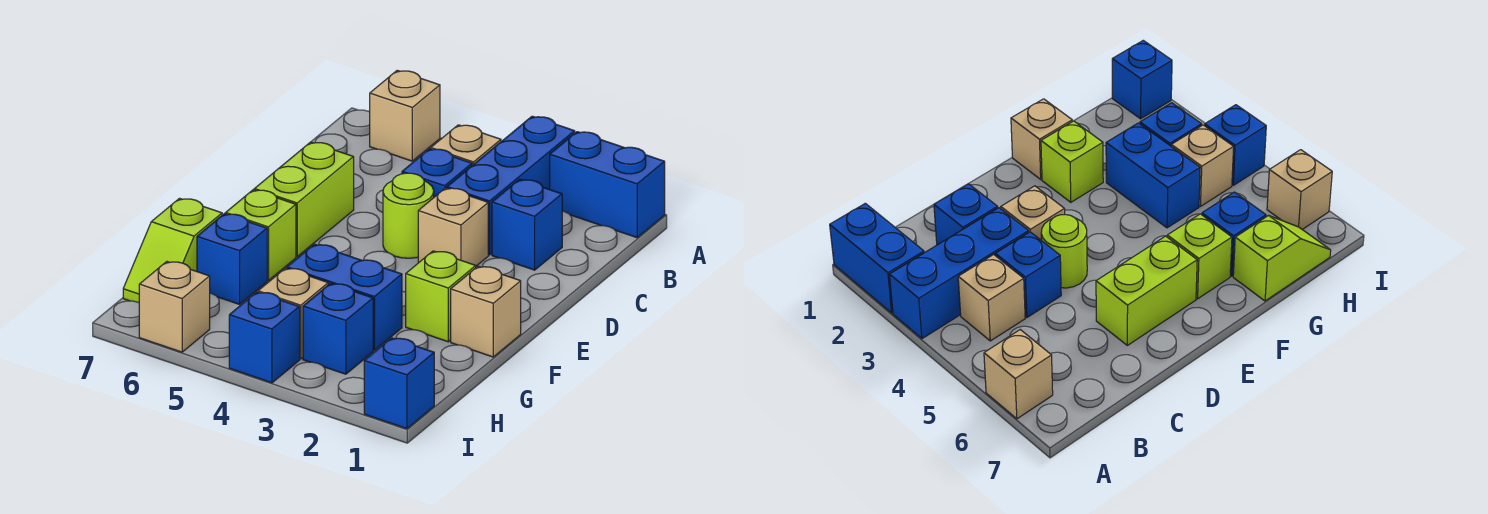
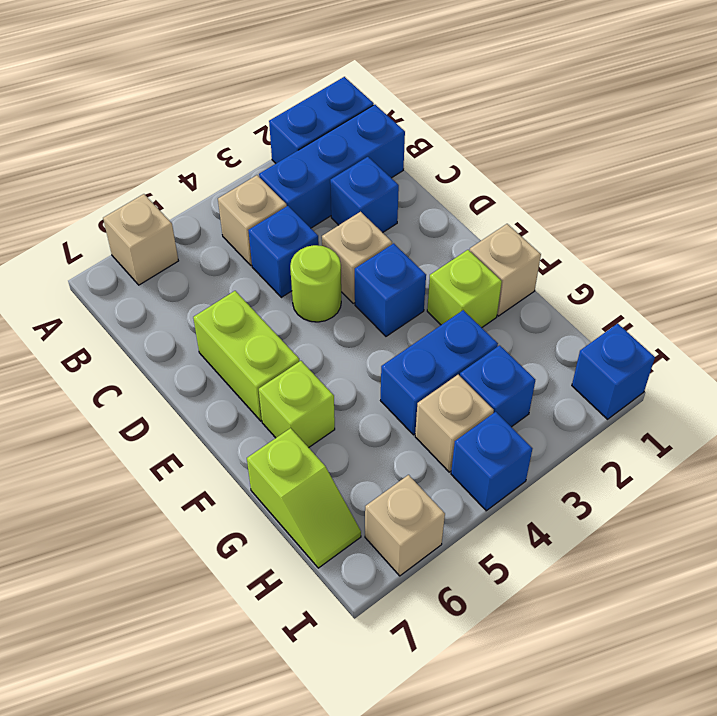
blue 1x3 brick [447,116,575,255] -> blue 1x3 brick turned to [259,105,405,228]
blue 1x1 brick [197,214,267,304] -> blue 1x1 brick moved to [355,243,426,336]

